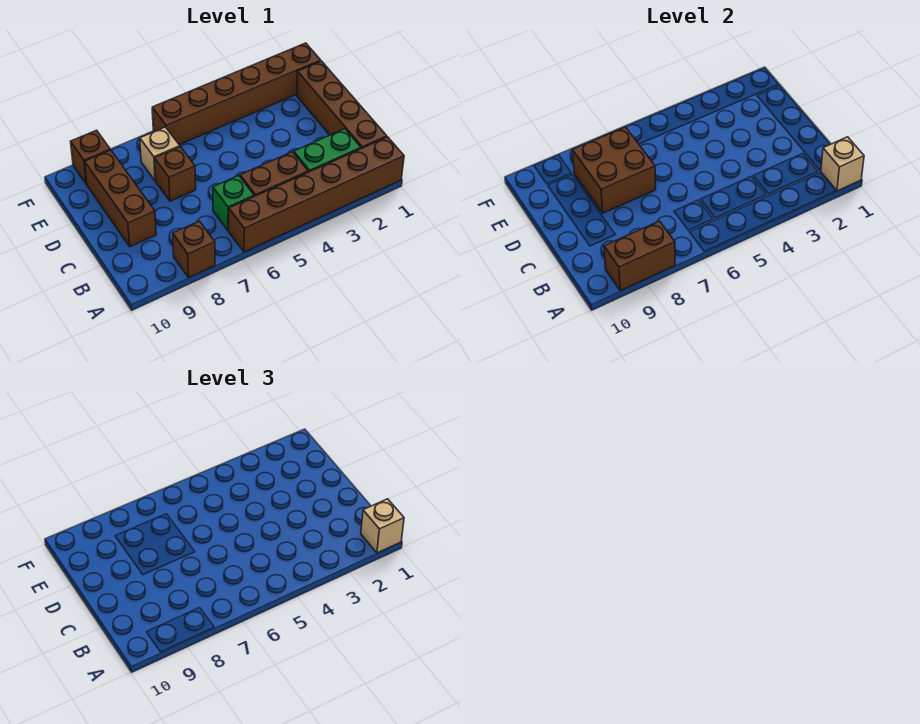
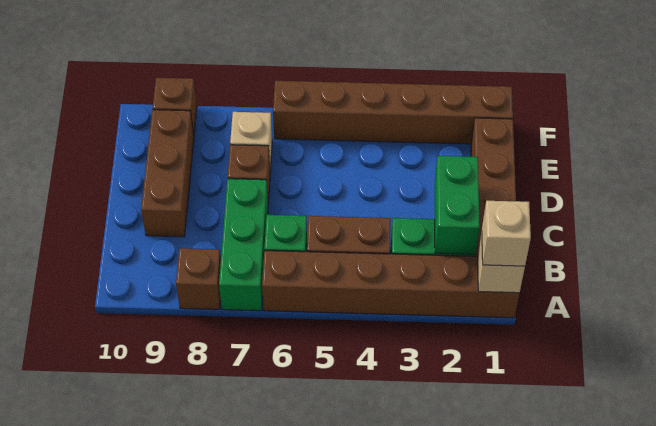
none -> green 1x3 brick [219,179,268,311]
brown 1x2 brick [604,221,675,290] -> none
none -> green 1x2 brick [435,156,480,254]
brown 2x2 brick [572,127,656,213] -> none

